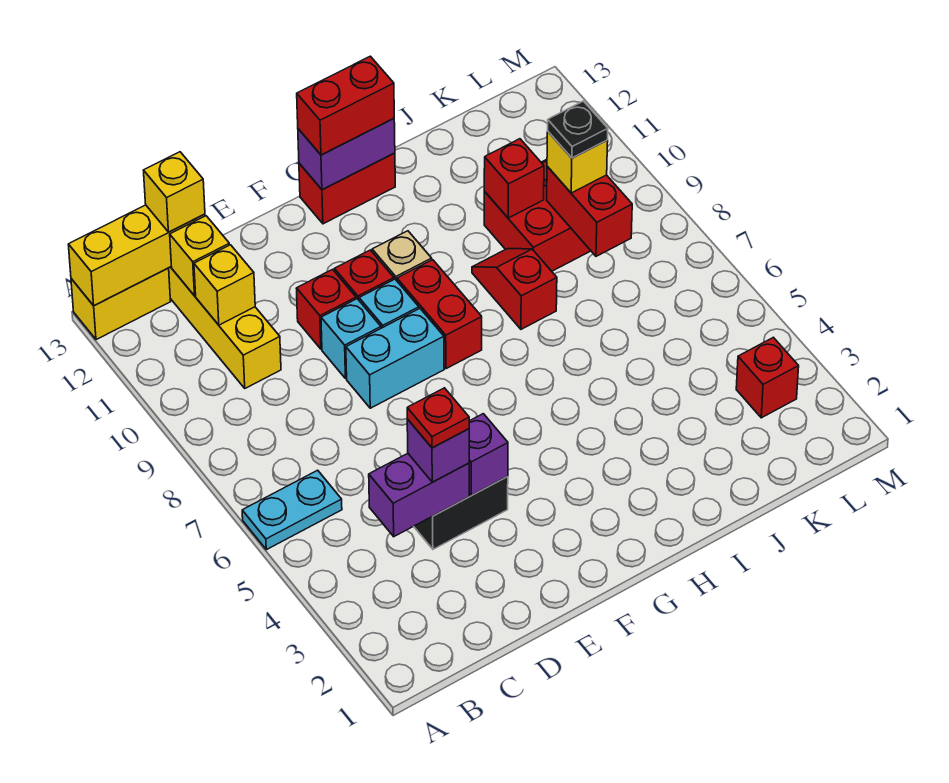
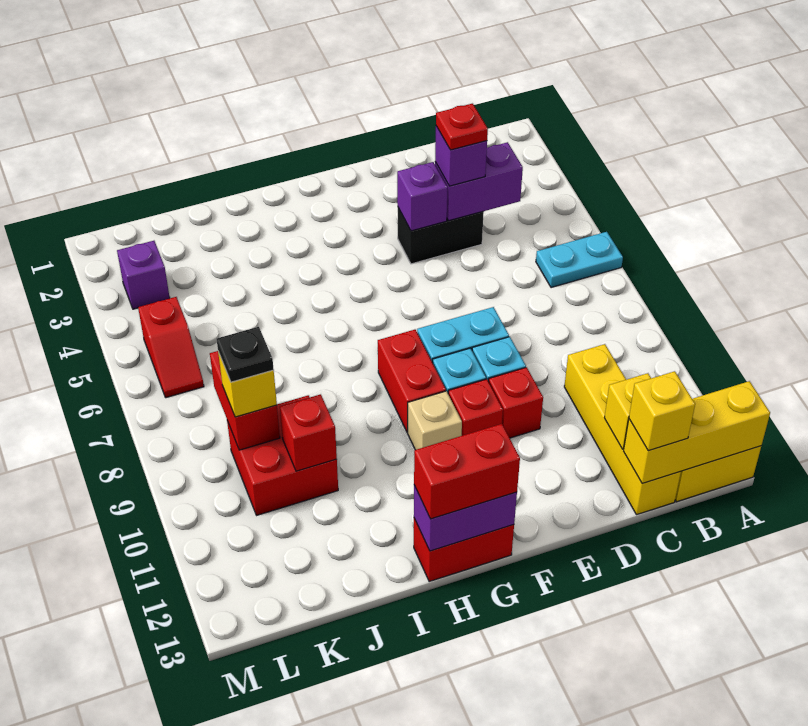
yellow 1x1 brick [194,245,255,325] -> none
red 1x2 slope [472,249,557,329] -> red 1x2 slope moved to [138,297,204,398]
red 1x1 brick [736,337,799,418] -> purple 1x1 brick [117,241,170,309]

